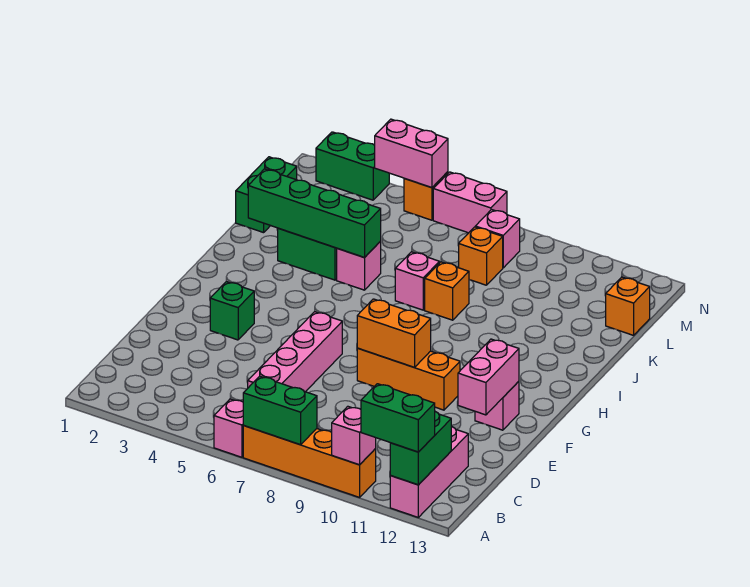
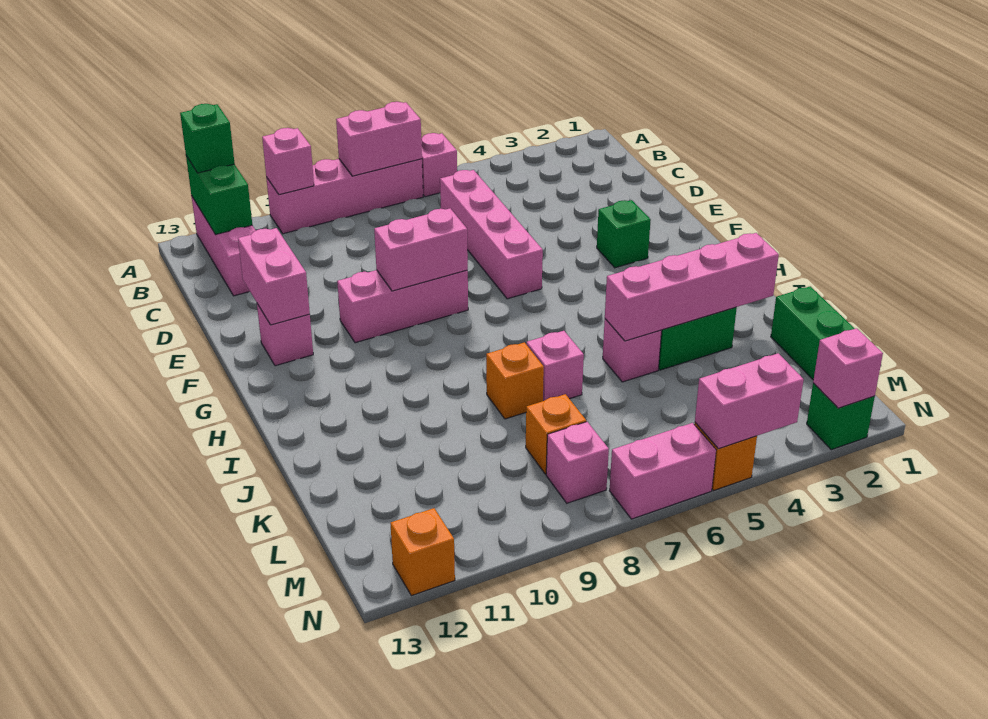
orange 1x4 brick [243,426,376,497] -> pink 1x4 brick [266,159,423,234]
green 1x2 brick [243,376,317,445] -> pink 1x2 brick [336,102,422,176]
green 1x2 brick [361,384,435,452] -> green 1x1 brick [180,104,235,173]
orange 1x3 brick [357,348,460,410] -> pink 1x3 brick [337,270,468,343]
orange 1x2 brick [357,299,431,367] -> pink 1x2 brick [374,208,468,291]
green 1x4 brick [248,169,381,258] -> pink 1x4 brick [605,233,779,341]
orange 1x1 brick [606,277,650,335] -> orange 1x1 brick moved to [390,508,455,596]
green 1x2 brick [316,132,389,200] -> green 1x1 brick [807,383,875,450]
none -> pink 1x1 brick [813,328,883,408]

